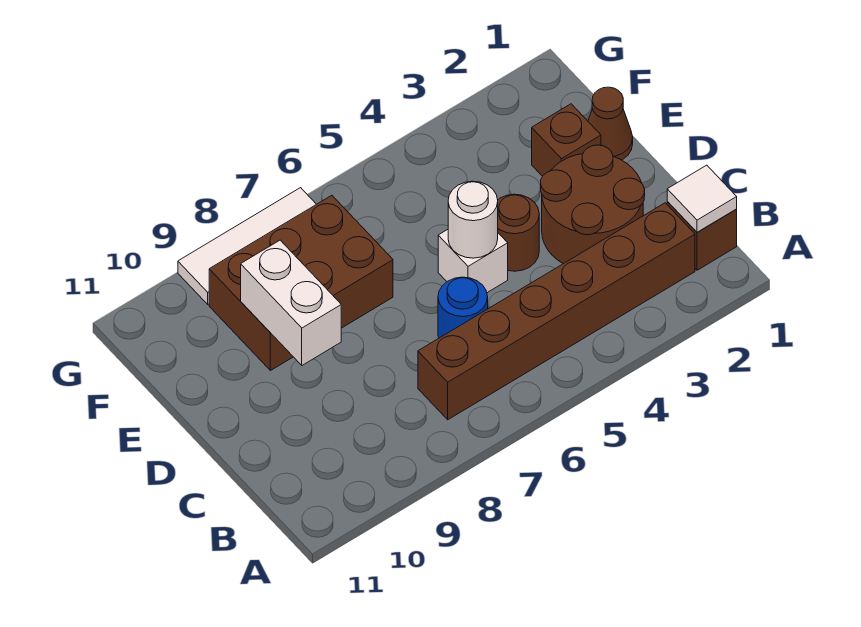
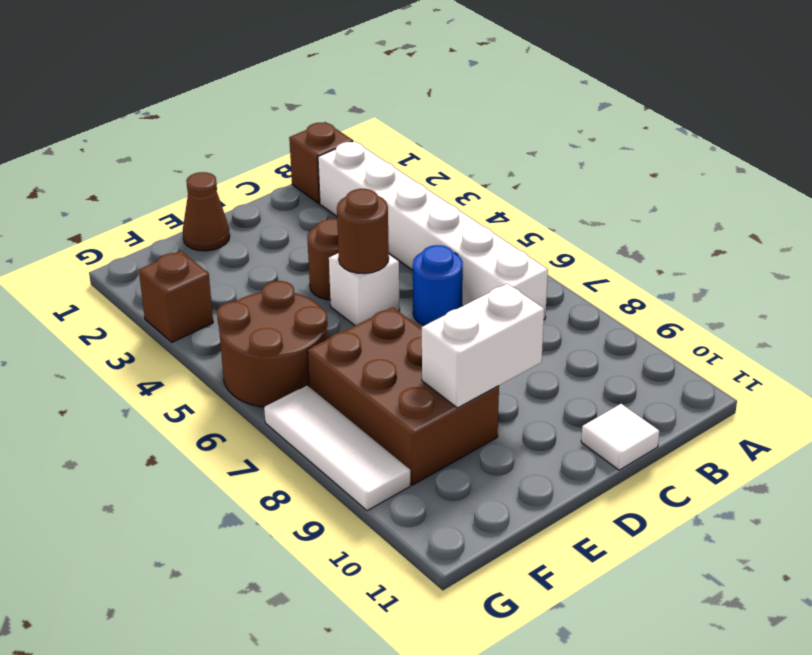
white 1x1 tile [667,165,737,232] -> white 1x1 tile moved to [581,404,659,470]
brown 1x6 brick [418,203,695,420] -> white 1x6 brick [318,141,548,320]
brown 2x2 round brick [541,145,645,264] -> brown 2x2 round brick moved to [217,281,328,407]
white 1x1 round brick [448,181,498,258] -> brown 1x1 round brick [337,189,389,274]
brown 1x1 brick [532,104,601,176] -> brown 1x1 brick moved to [139,251,213,342]

